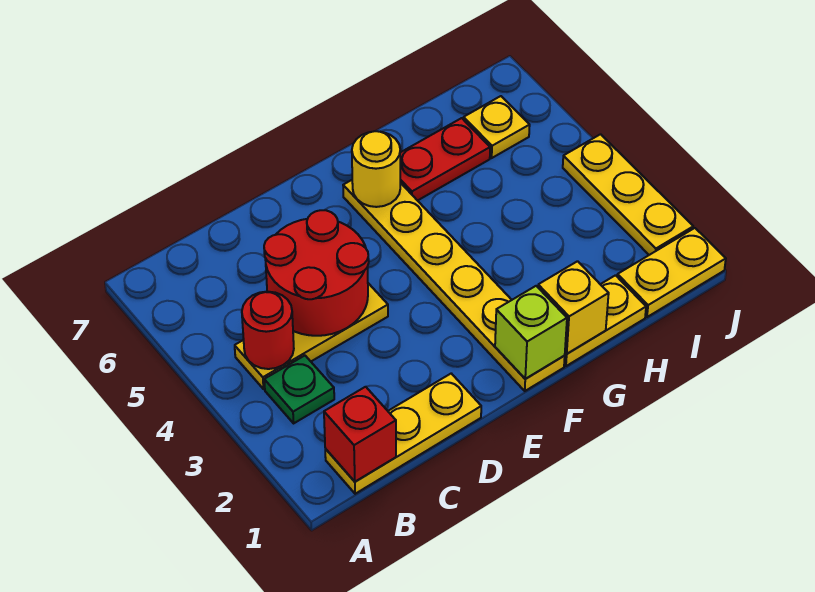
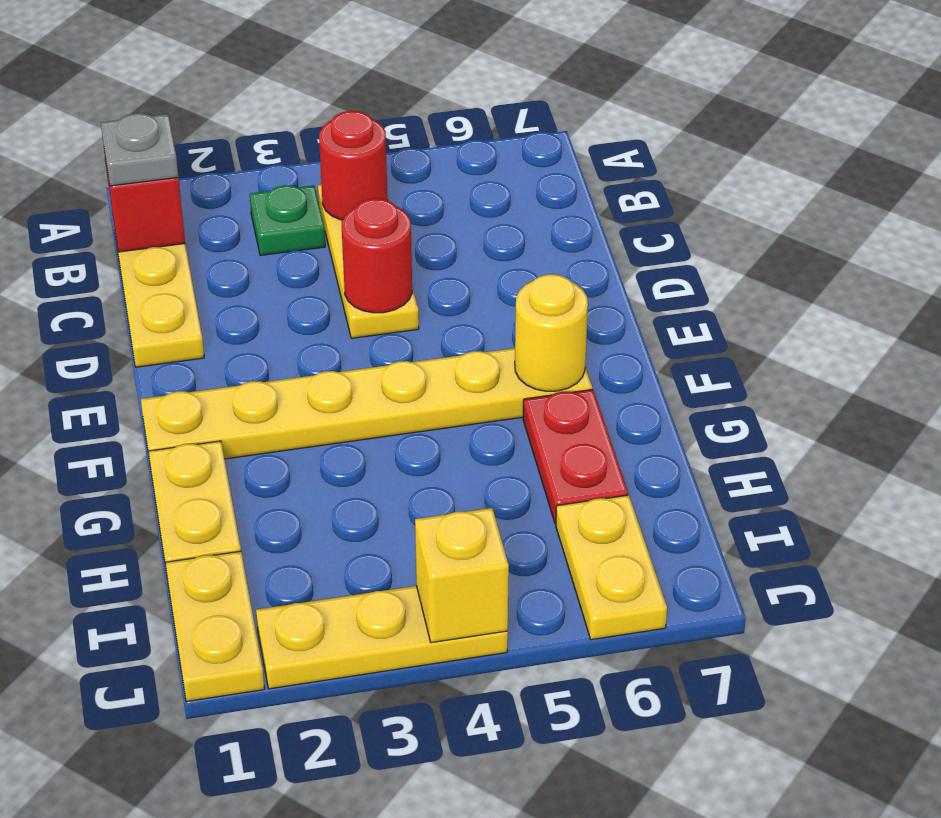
none -> grey 1x1 plate [101,113,178,186]
red 2x2 round brick [264,210,369,336] -> red 1x1 round brick [342,199,412,313]
lime 1x1 brick [495,286,567,379] -> none
yellow 1x1 brick [538,261,609,354] -> yellow 1x1 brick moved to [415,508,509,643]
yellow 1x1 plate [464,96,530,158] -> yellow 1x2 plate [556,495,667,640]

